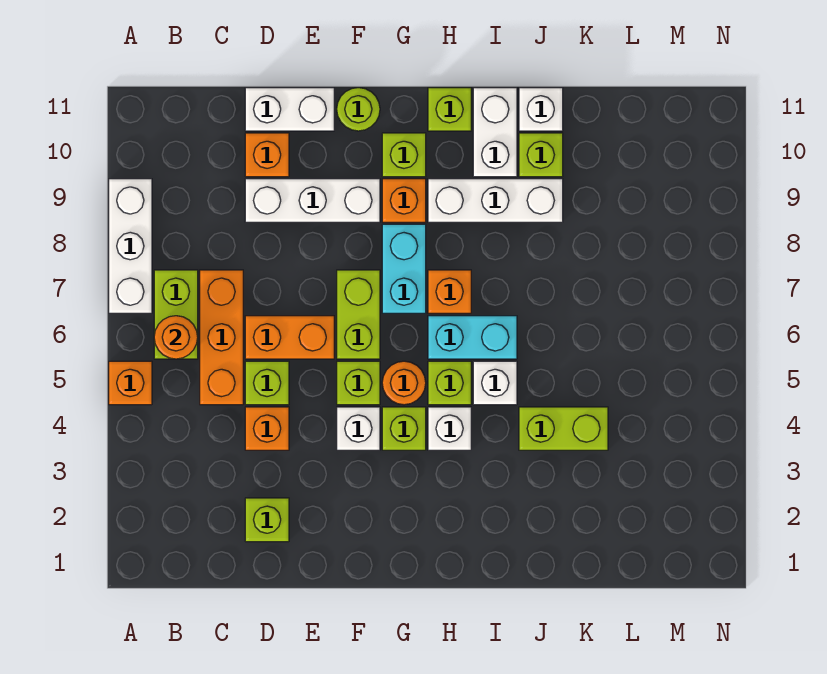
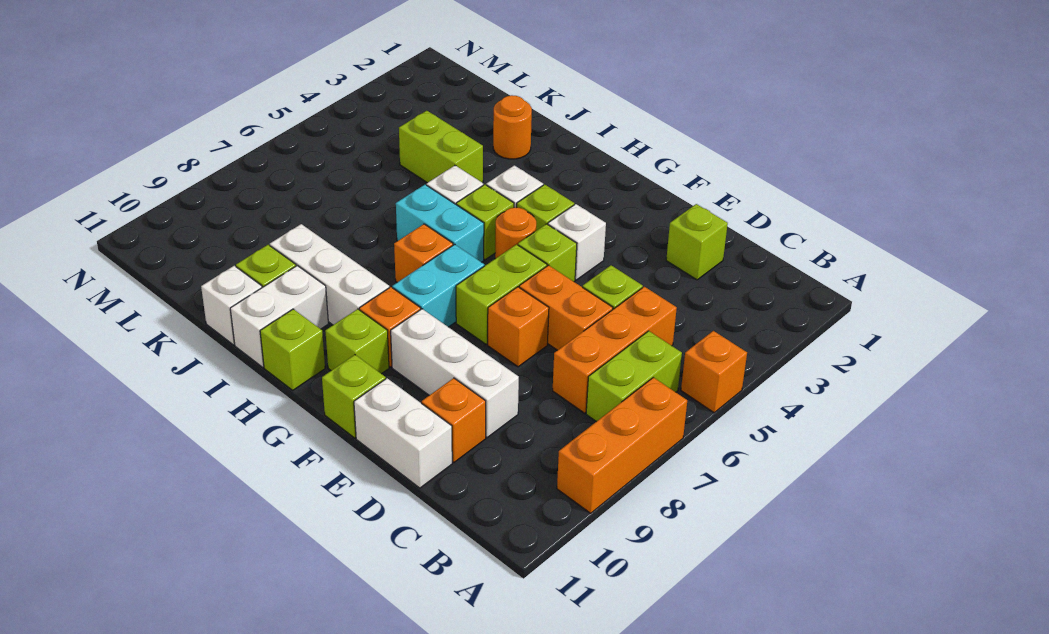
white 1x3 brick [109,179,152,313] -> orange 1x3 brick [557,377,687,513]
orange 1x1 round brick [154,316,198,359] -> orange 1x1 round brick moved to [493,95,532,159]
orange 1x1 brick [245,407,289,450] -> orange 1x1 brick moved to [488,287,549,367]
lime 1x1 round brick [337,88,380,131] -> lime 1x1 brick [322,355,386,438]

